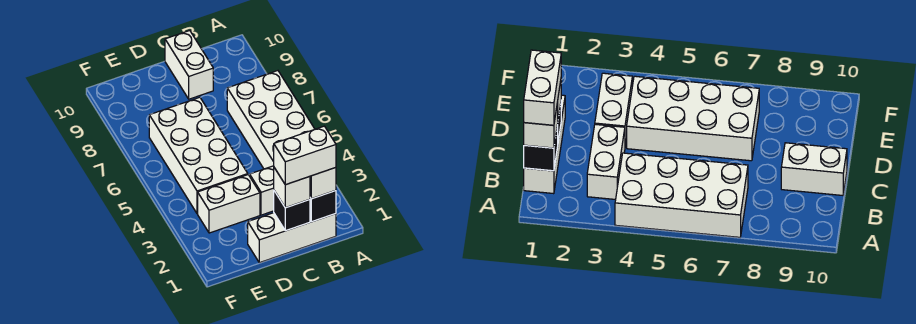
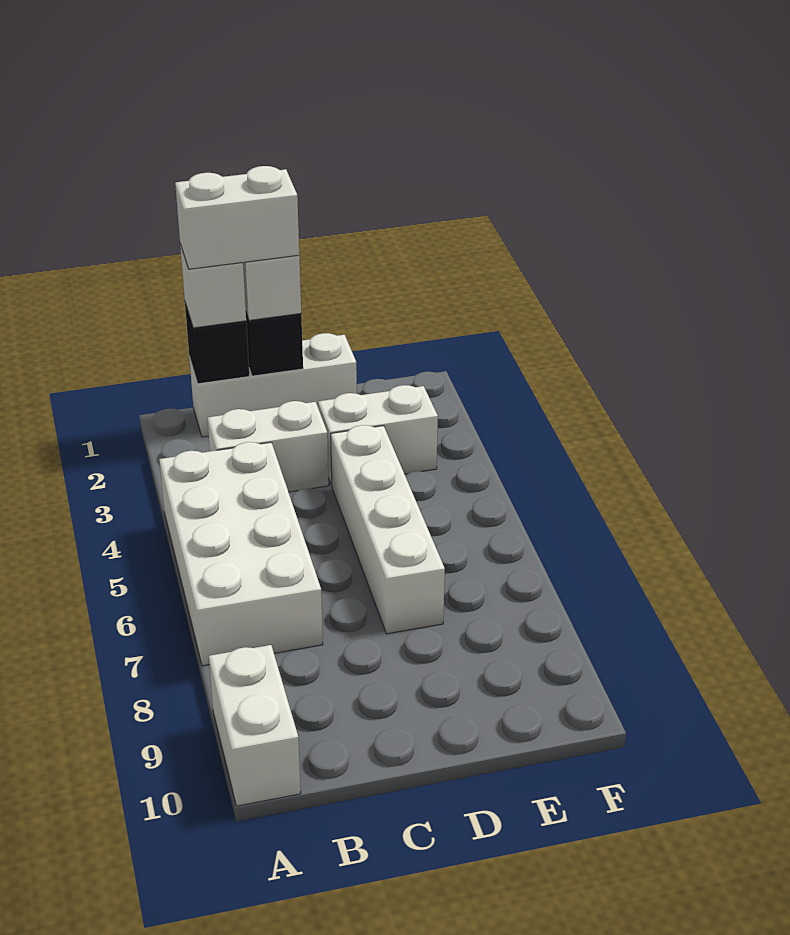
white 1x2 brick [165,31,213,99] -> white 1x2 brick moved to [209,645,301,806]
white 2x4 brick [149,97,248,214] -> white 1x4 brick [331,425,445,634]

